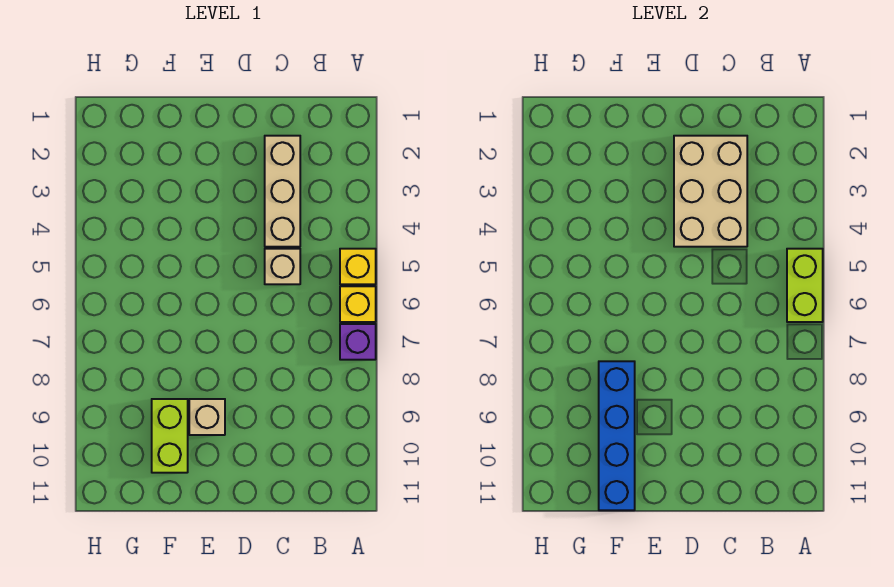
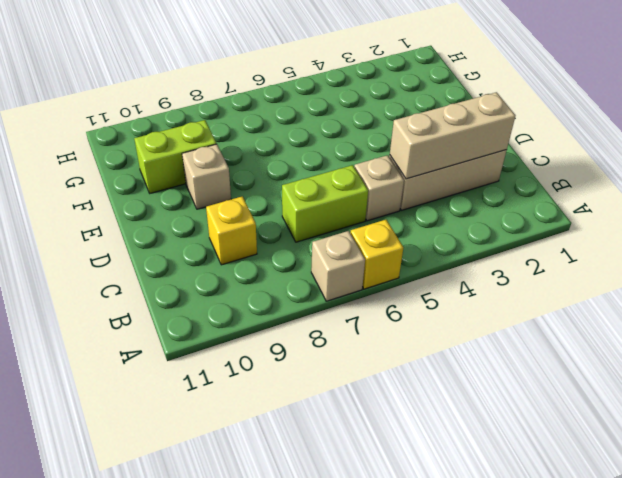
yellow 1x1 brick [340,249,376,284] -> yellow 1x1 brick moved to [206,196,257,265]
lime 1x2 brick [787,249,823,322] -> lime 1x2 brick moved to [282,165,368,242]
purple 1x1 brick [340,324,376,360] -> tan 1x1 brick [311,231,365,301]
tan 2x3 brick [674,136,747,247] -> tan 1x3 brick [390,92,515,179]
blue 1x4 brick [599,361,635,510] -> none

